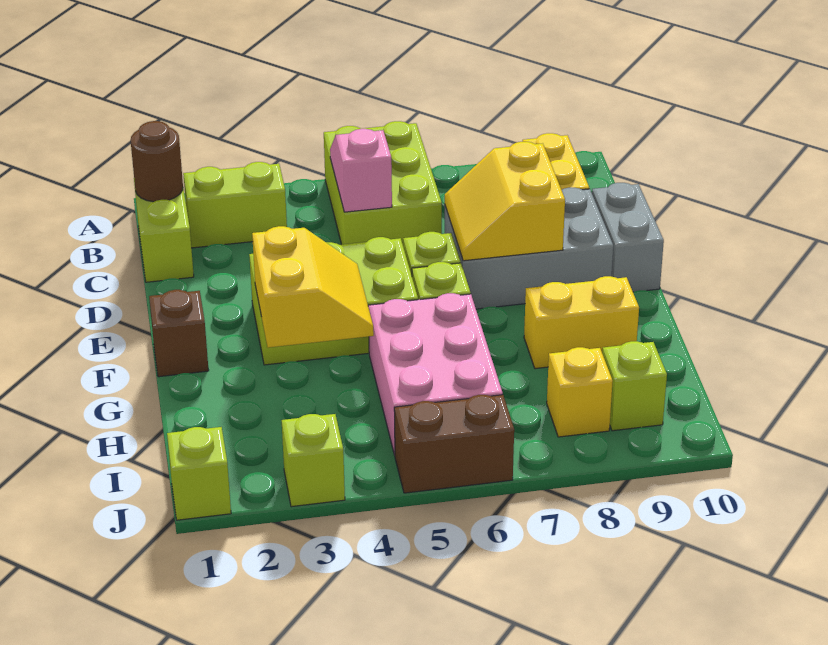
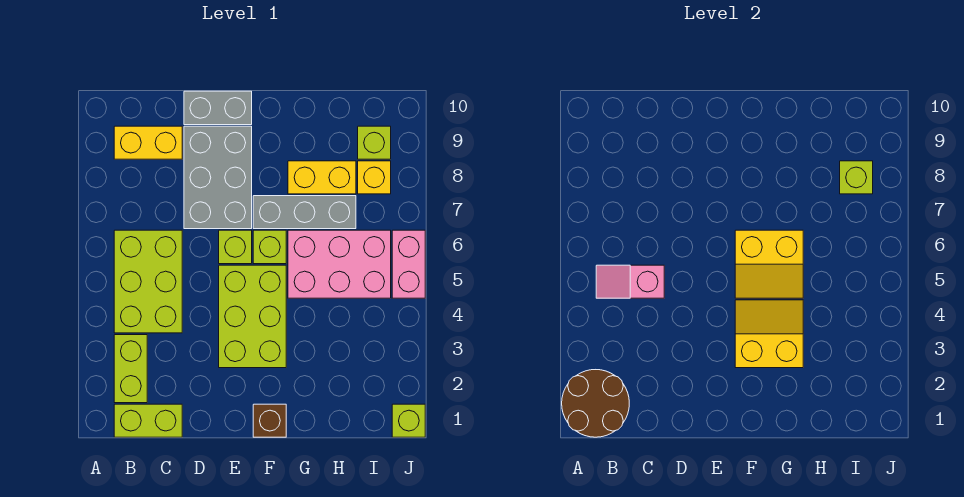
lime 2x3 brick [324,121,442,244] -> lime 2x3 brick turned to [114,230,182,333]
brown 1x1 round brick [131,121,183,202] -> brown 2x2 round brick [562,370,629,437]
yellow 2x2 slope [445,142,565,261] -> yellow 2x2 slope moved to [735,230,803,298]
none -> grey 1x3 brick [253,196,356,229]
yellow 1x2 brick [524,276,639,369] -> yellow 1x2 brick turned to [288,161,356,194]
lime 1x1 brick [282,414,345,507] -> lime 1x1 brick moved to [840,161,873,194]
brown 1x2 brick [394,395,514,493] -> pink 1x2 brick [392,230,425,298]

